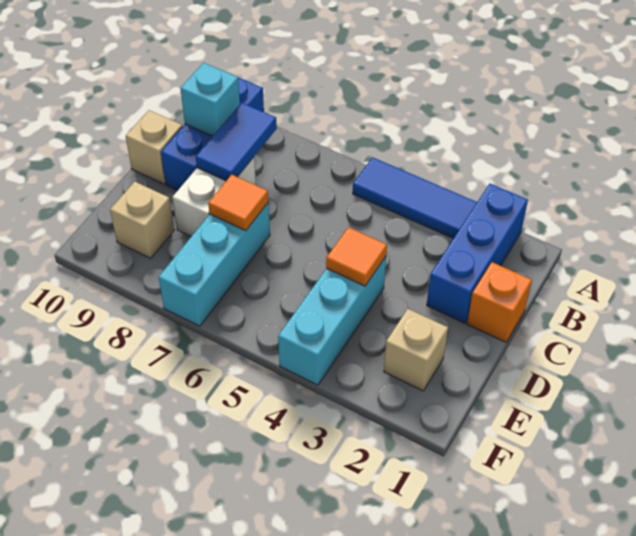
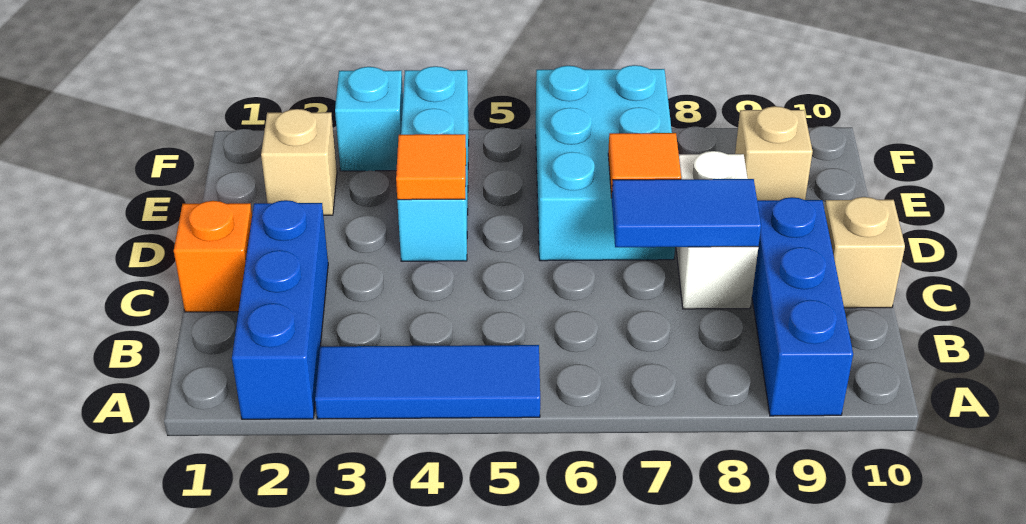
blue 1x2 tile [196,103,277,181] -> blue 1x2 tile turned to [612,179,761,247]
cyan 1x1 brick [180,63,240,136] -> cyan 1x1 brick moved to [335,67,403,171]
cyan 1x3 brick [159,203,270,326] -> cyan 2x3 brick [536,65,675,261]

